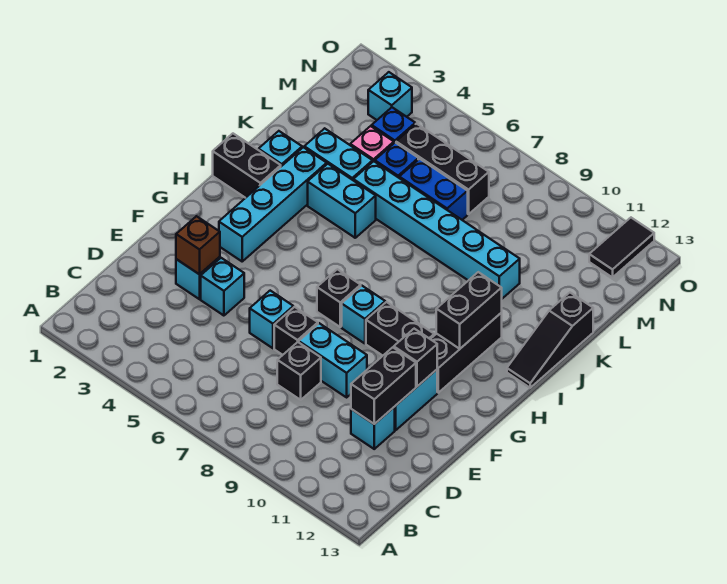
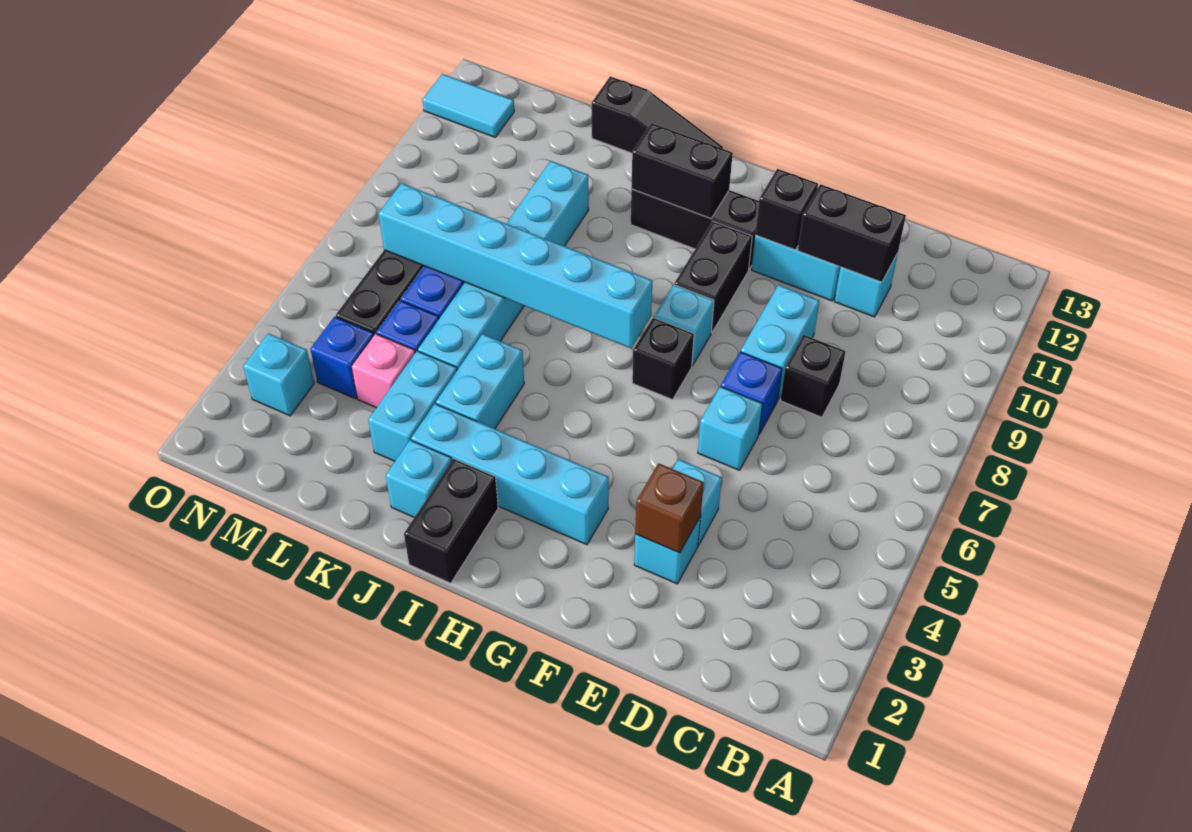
black 1x1 brick [274,307,318,355] -> blue 1x1 brick [721,352,782,434]
none -> cyan 1x6 brick [379,183,652,348]
black 1x2 tile [589,218,654,277] -> cyan 1x2 tile [422,74,514,137]

